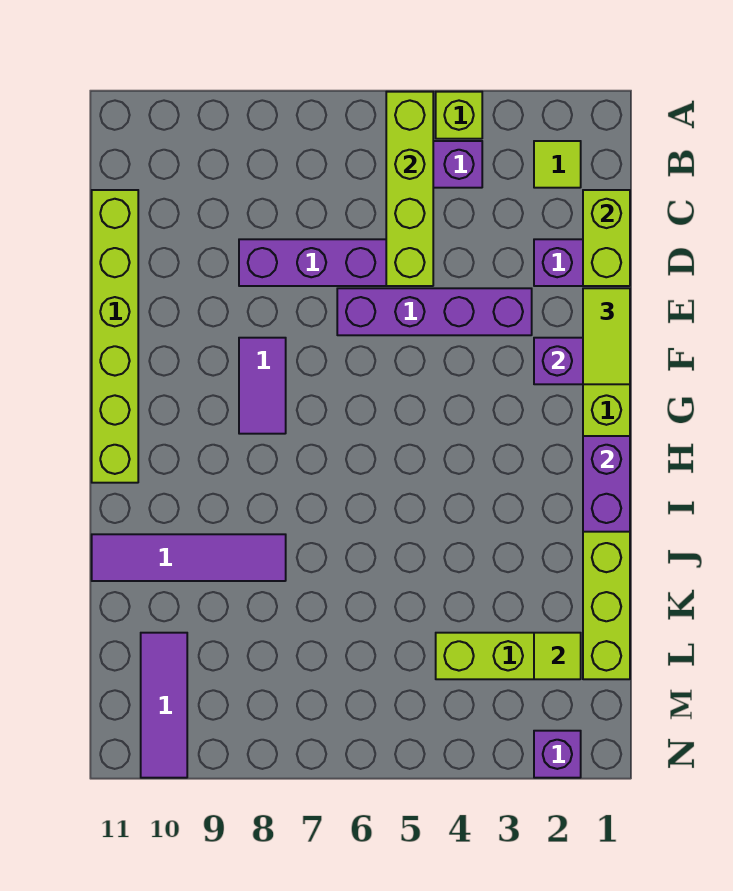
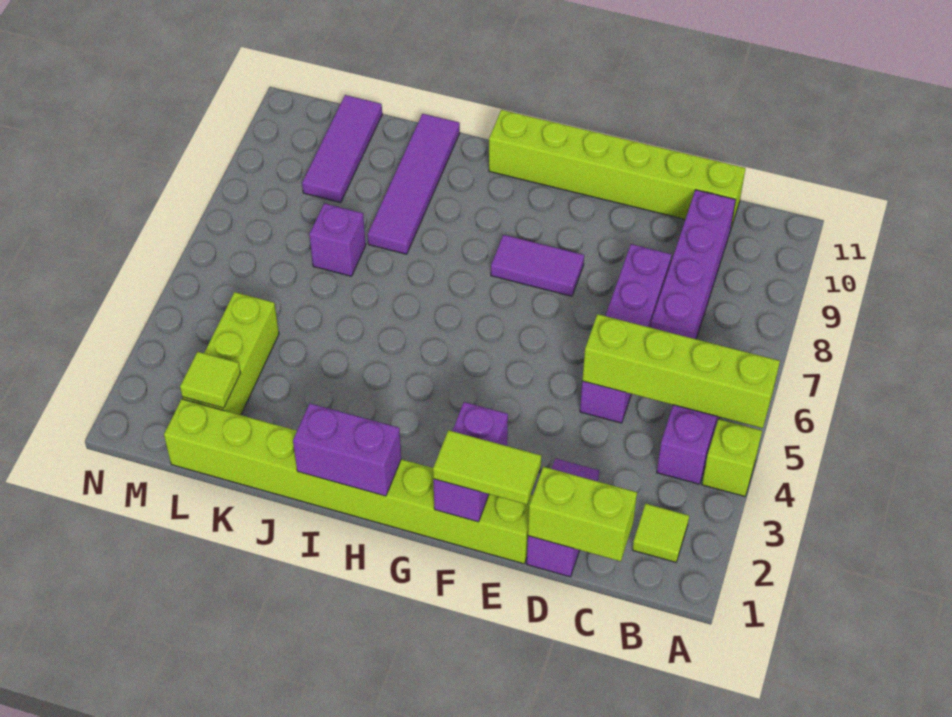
purple 1x4 brick [337,288,532,335] -> purple 1x4 brick moved to [651,190,735,339]
purple 1x3 tile [141,633,187,778] -> purple 1x3 tile turned to [302,95,382,203]
purple 1x1 brick [534,731,581,778] -> purple 1x1 brick moved to [309,203,366,276]

